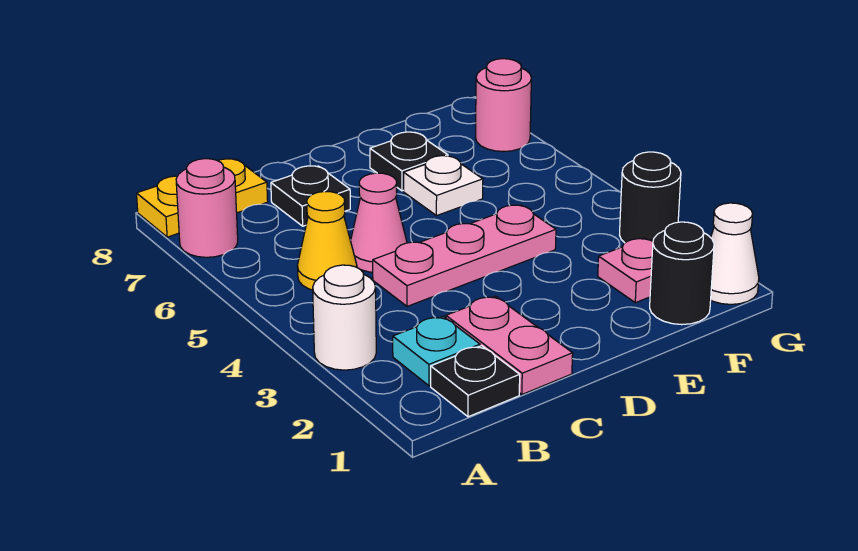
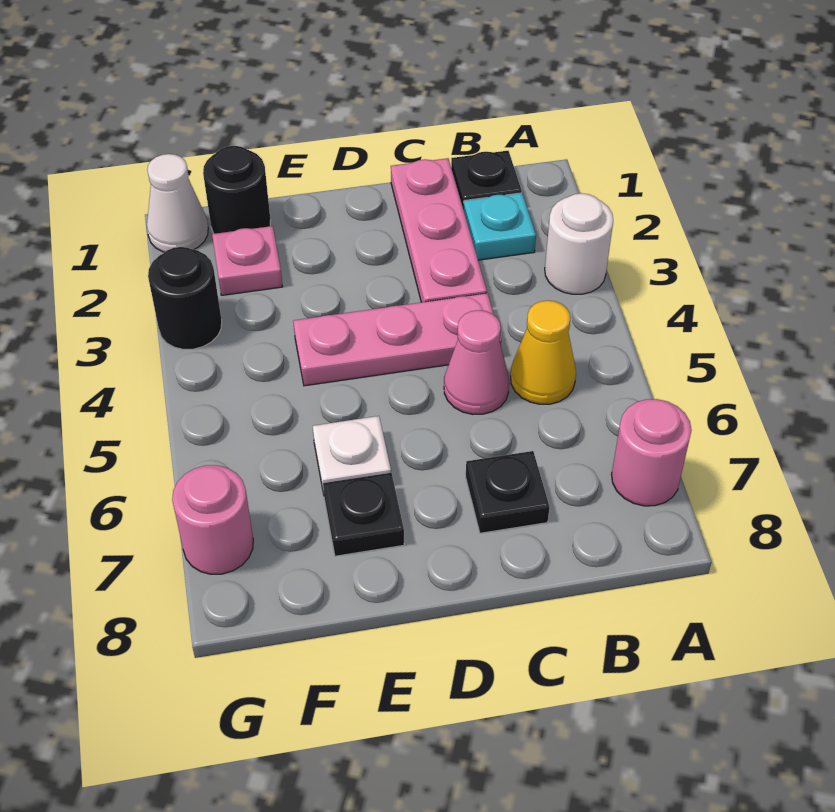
yellow 1x2 plate [137,159,268,237] -> none
pink 1x2 plate [446,296,573,394] -> pink 1x3 plate [391,158,487,302]

